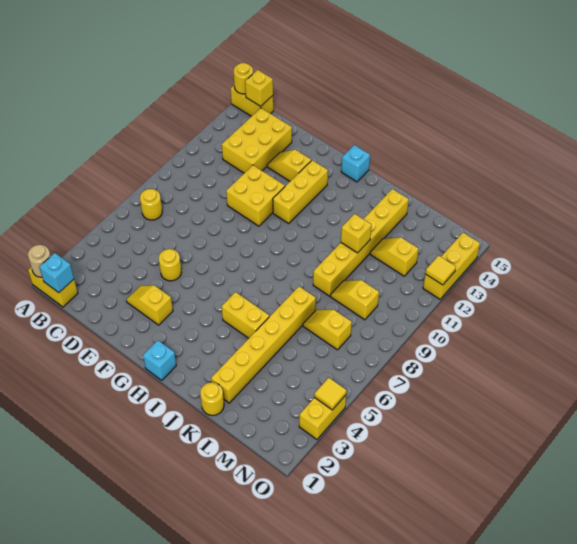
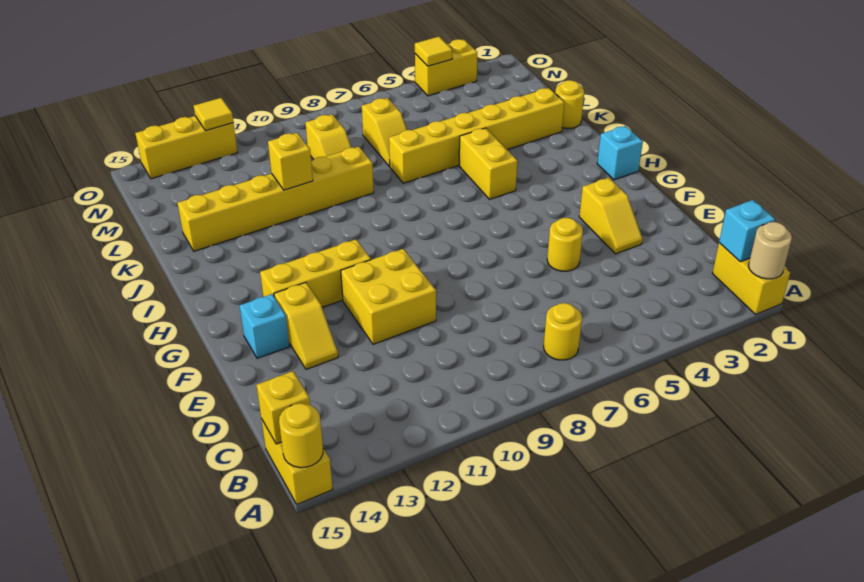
yellow 2x3 brick [222,108,292,173] -> none
cyan 1x1 brick [341,145,370,182] -> cyan 1x1 brick moved to [240,294,290,358]
yellow 1x2 slope [370,237,419,276] -> none

